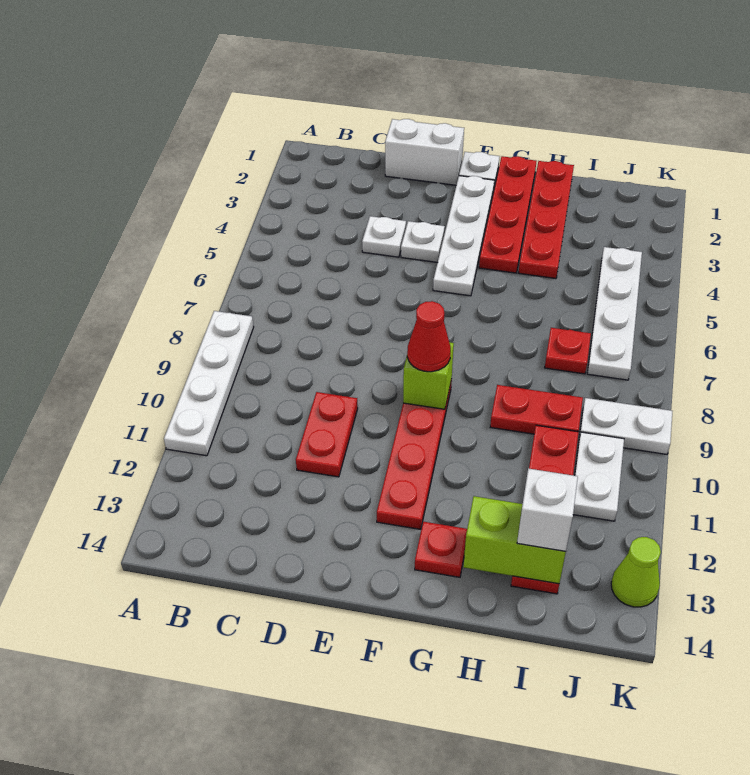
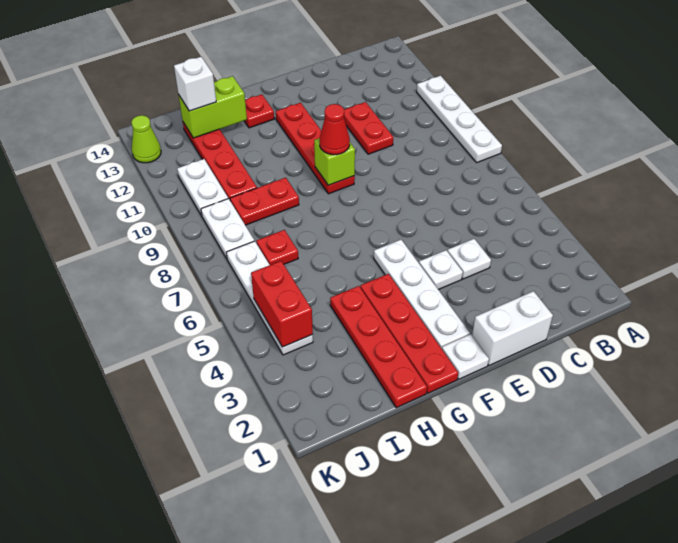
none -> red 1x2 brick [251,261,313,347]
white 1x2 plate [579,398,672,454] -> white 1x2 plate turned to [201,199,254,258]

